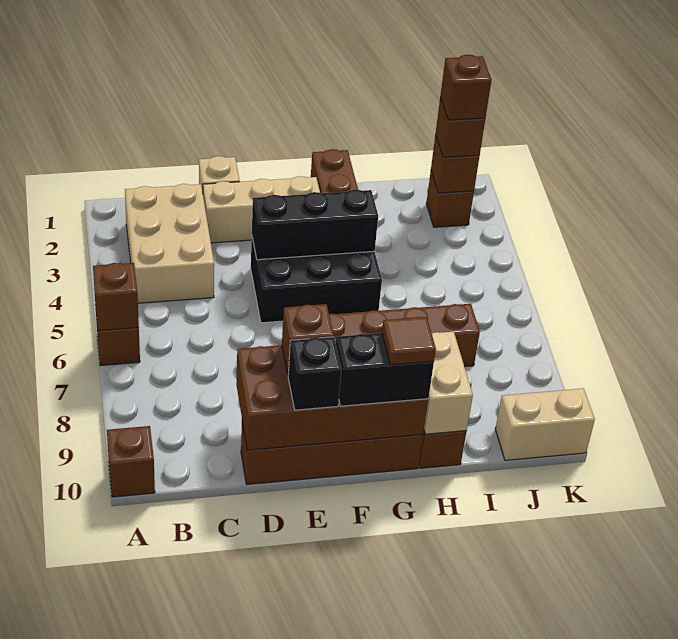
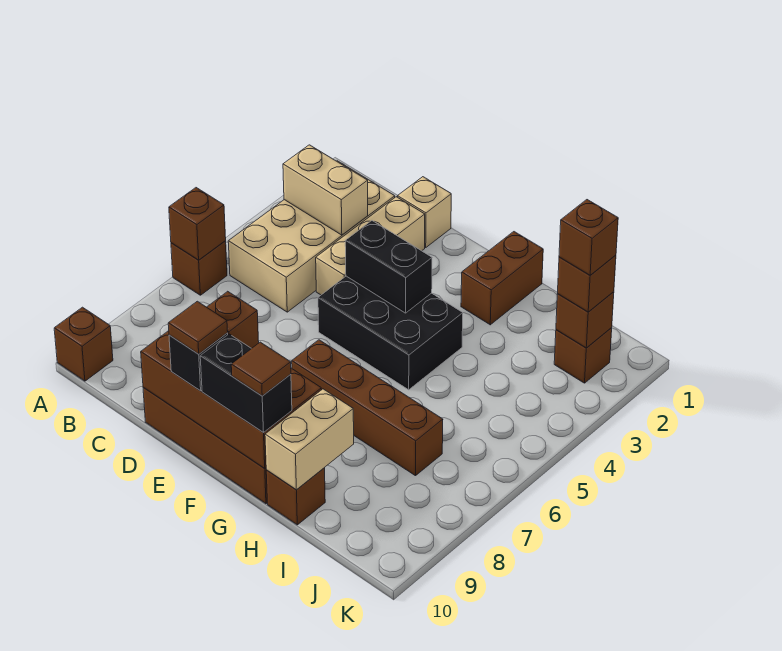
tan 2x3 brick [125,184,214,303] -> tan 2x4 brick [228,161,395,312]
tan 1x3 brick [203,176,320,243] -> tan 1x3 brick turned to [316,197,425,295]
black 1x3 brick [252,189,378,260] -> black 1x2 brick [345,221,432,313]
none -> brown 1x1 tile [168,301,228,354]
tan 1x2 brick [495,388,595,460] -> tan 1x2 brick moved to [283,145,368,235]

